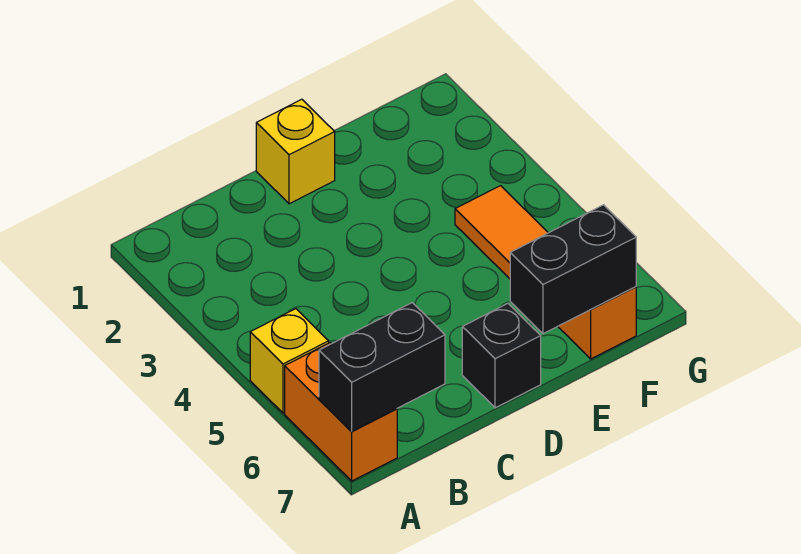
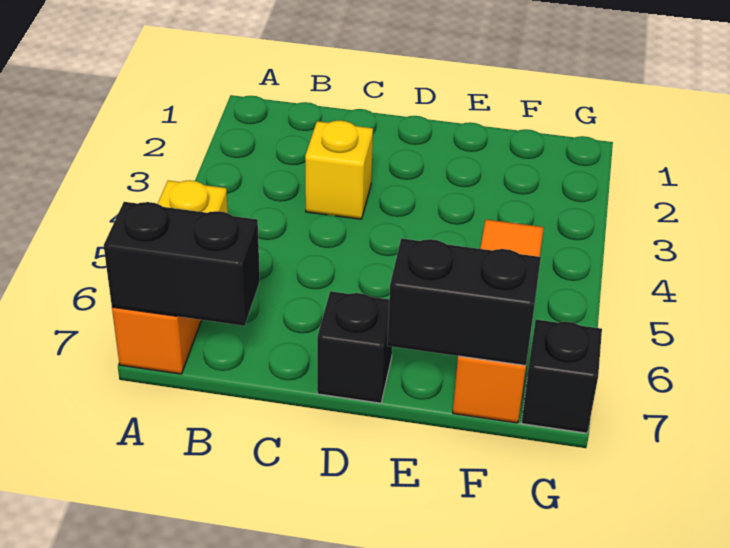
yellow 1x1 brick [256,99,335,204] -> yellow 1x1 brick moved to [305,121,373,219]
none -> black 1x1 brick [521,320,602,433]

